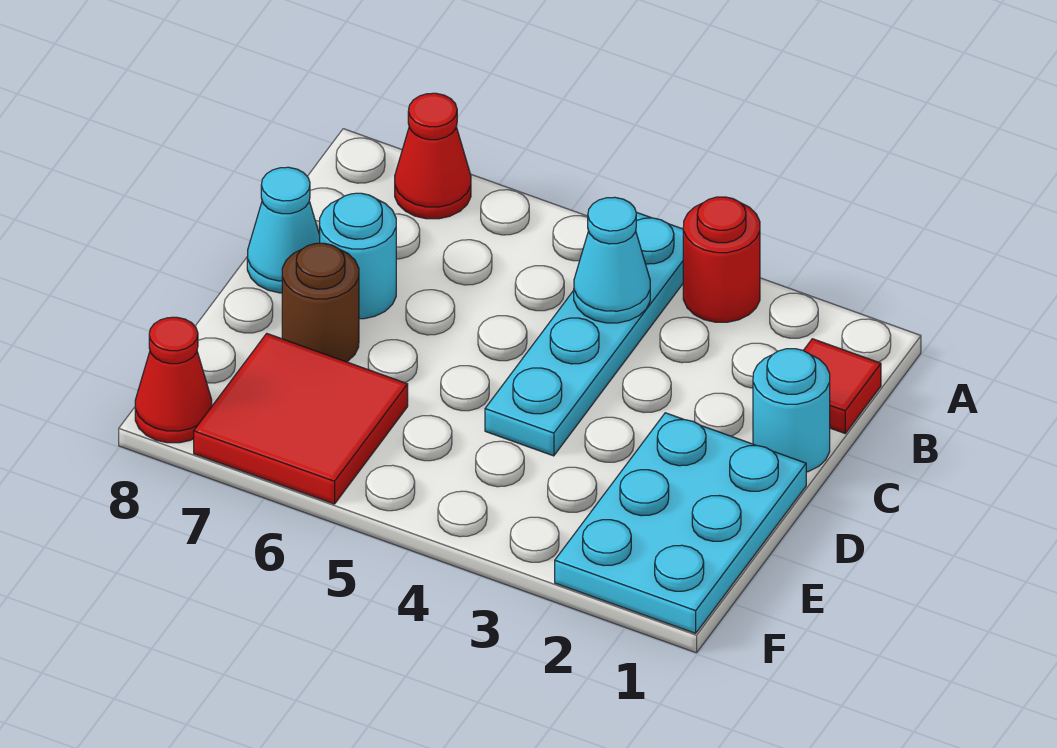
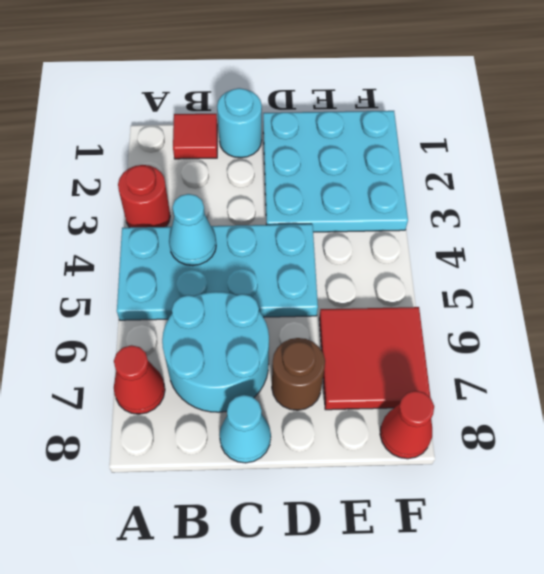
cyan 1x4 plate [485,212,683,456] -> cyan 2x4 plate [117,224,318,320]
cyan 1x1 round brick [320,193,396,319] -> cyan 2x2 round brick [162,292,269,412]
cyan 2x3 plate [555,413,806,633] -> cyan 3x3 plate [263,111,408,232]

